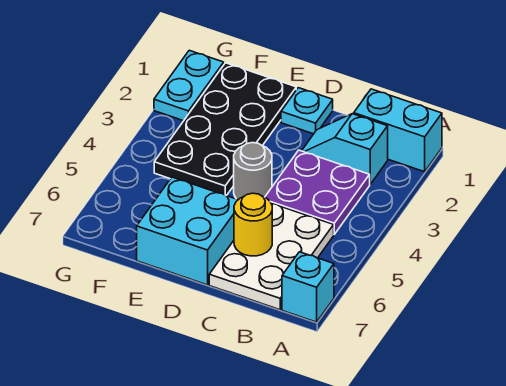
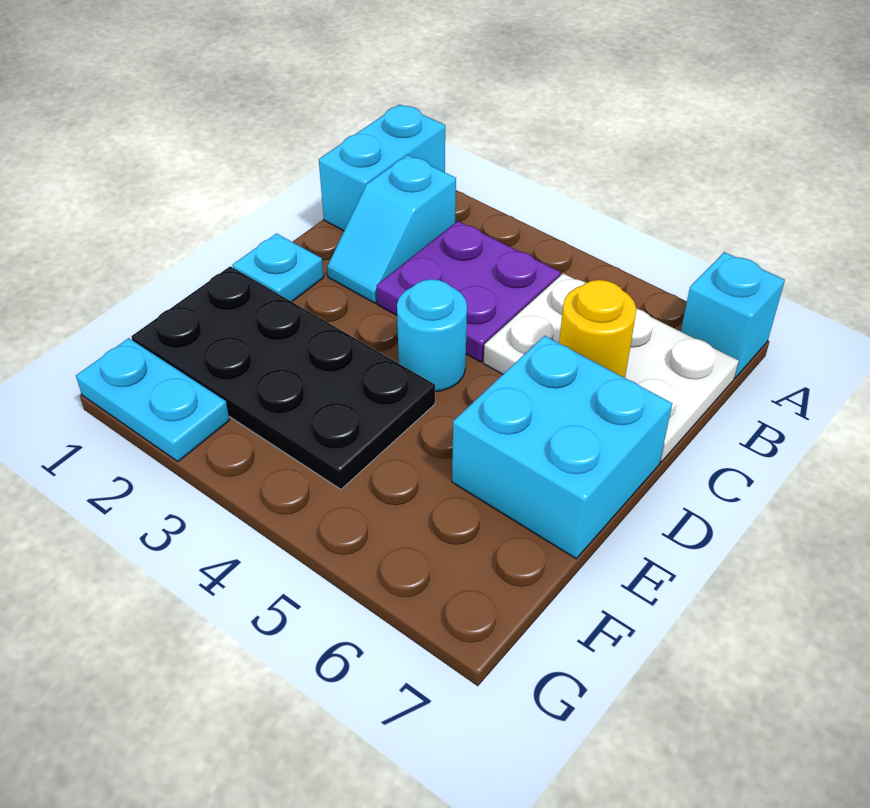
grey 1x1 round brick [234,143,272,200] -> cyan 1x1 round brick [397,279,467,391]

